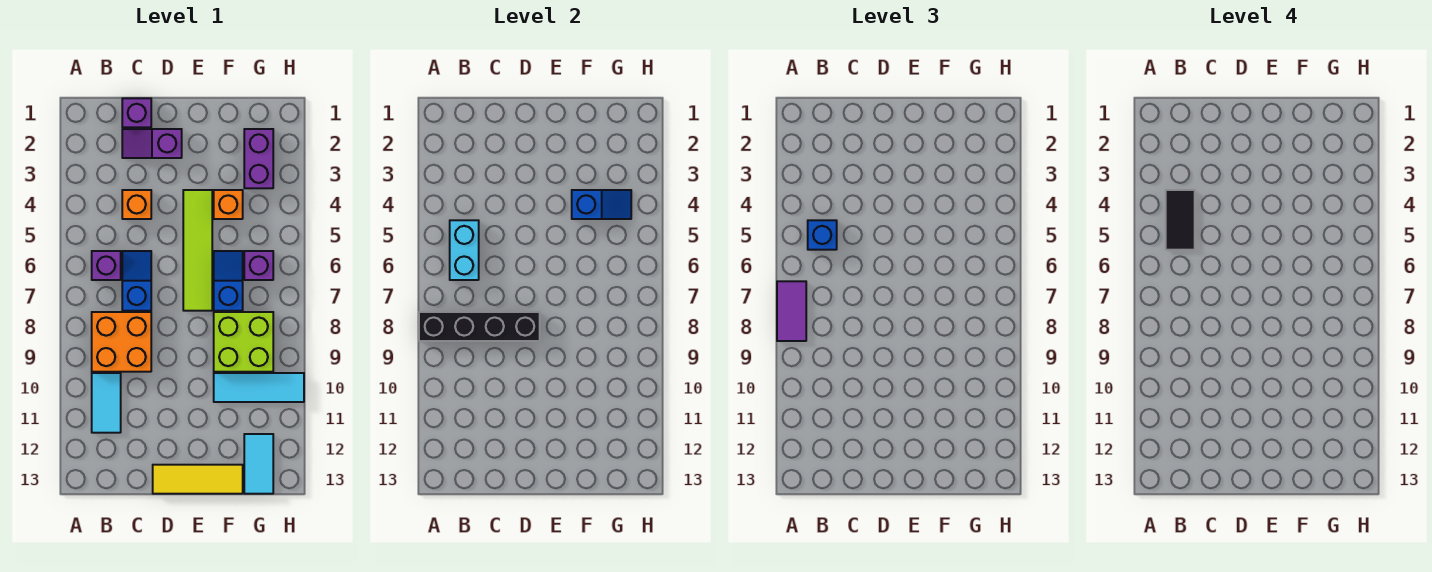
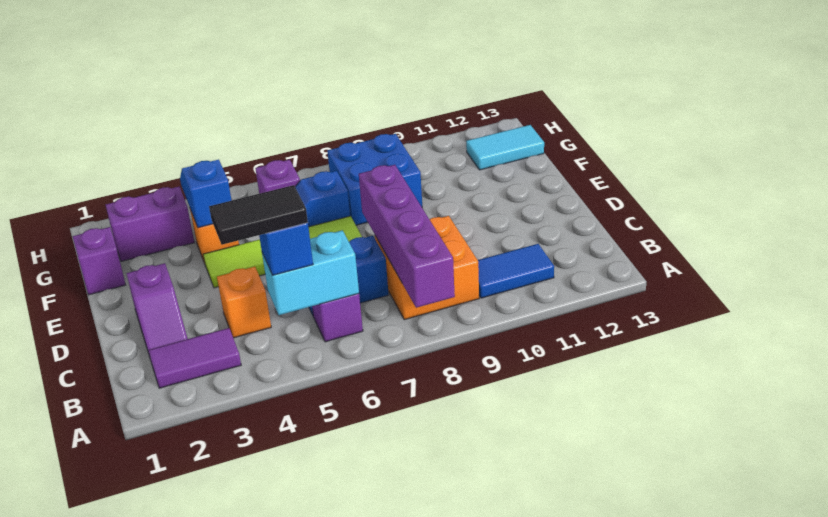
purple 1x2 tile [777,281,806,341] -> purple 1x2 tile moved to [148,328,241,388]
black 1x4 brick [419,312,540,341] -> purple 1x4 brick [359,165,455,308]
cyan 1x2 tile [92,373,121,433] -> blue 1x2 tile [478,244,554,298]
purple 1x1 brick [122,98,151,127] -> purple 1x1 brick moved to [73,227,126,295]
yellow 1x3 tile [153,465,243,494] -> none
lime 2x2 brick [214,312,273,372] -> blue 2x2 brick [327,134,422,225]
cyan 1x3 tile [214,373,304,402] -> none

